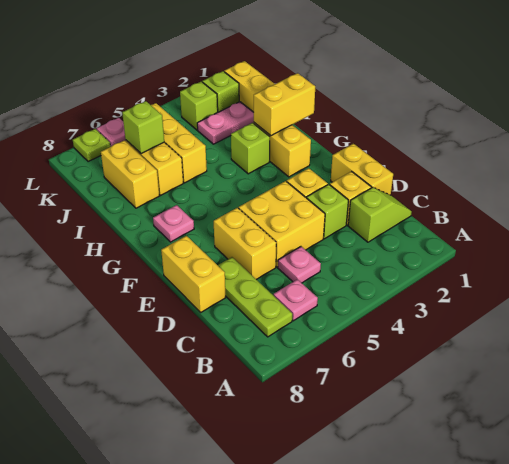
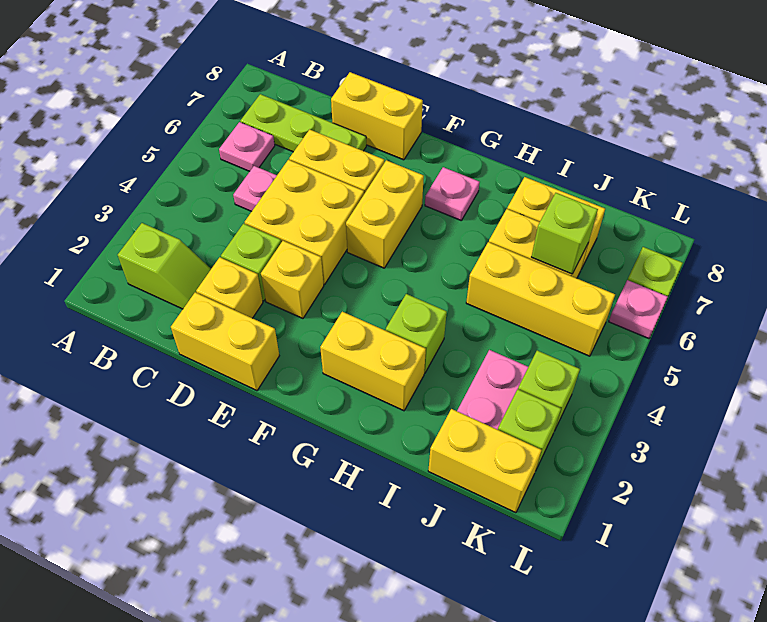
lime 1x2 slope [348,187,412,242] -> lime 1x2 slope turned to [118,223,211,309]
yellow 1x2 brick [254,73,315,136] -> yellow 1x2 brick moved to [346,160,424,268]

